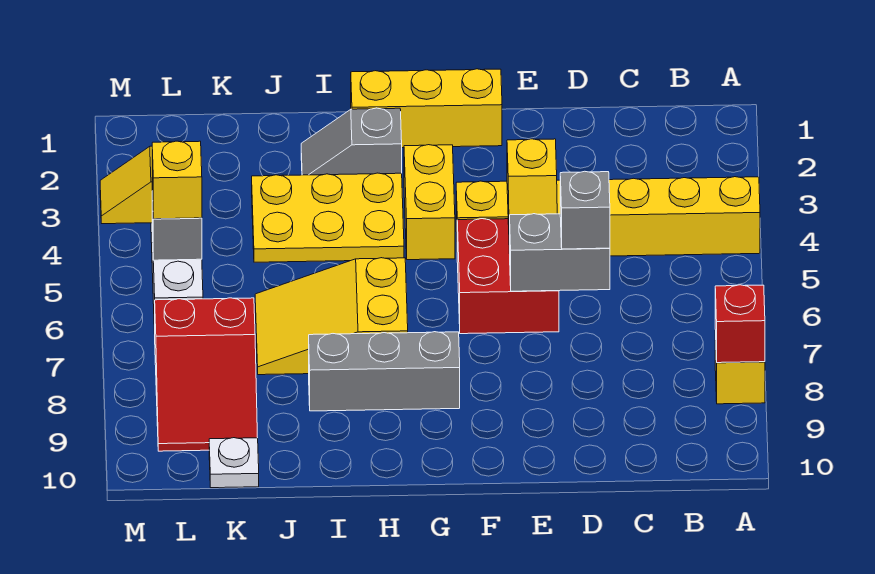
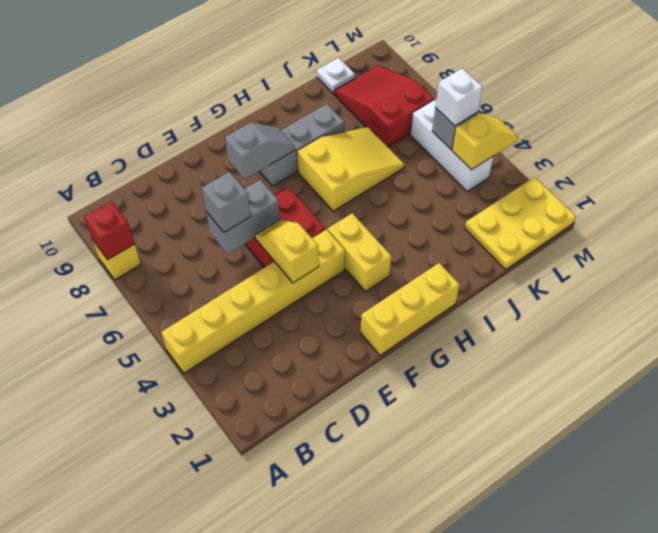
grey 1x2 slope [301,108,402,175] -> grey 1x2 slope moved to [225,122,295,179]
yellow 2x3 plate [252,173,404,262] -> yellow 2x3 plate moved to [465,177,576,270]
yellow 1x1 brick [152,141,202,219] -> white 1x1 brick [435,68,483,126]

